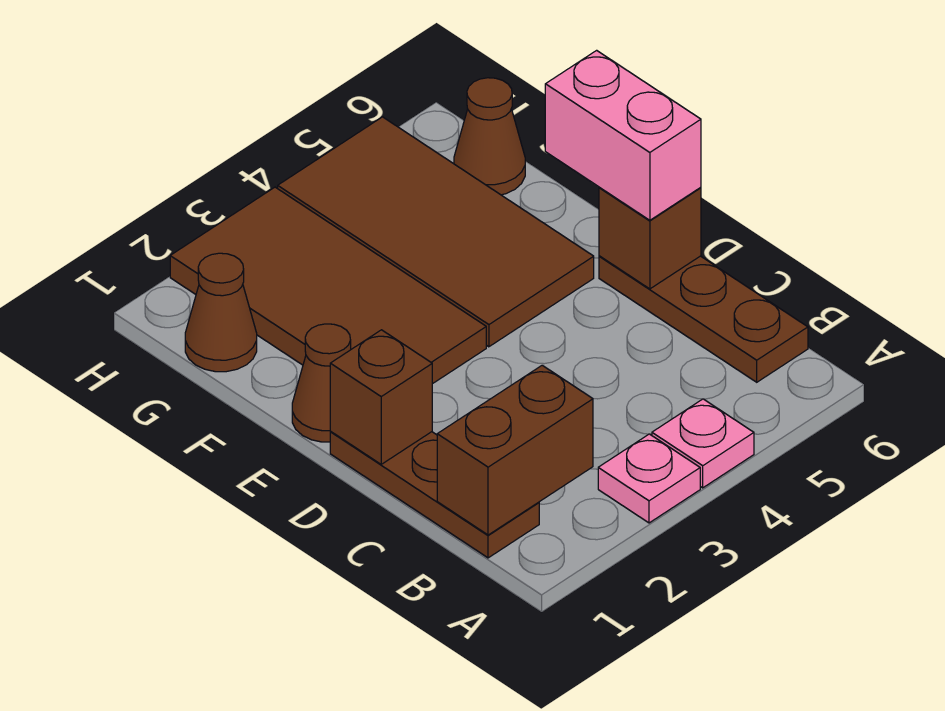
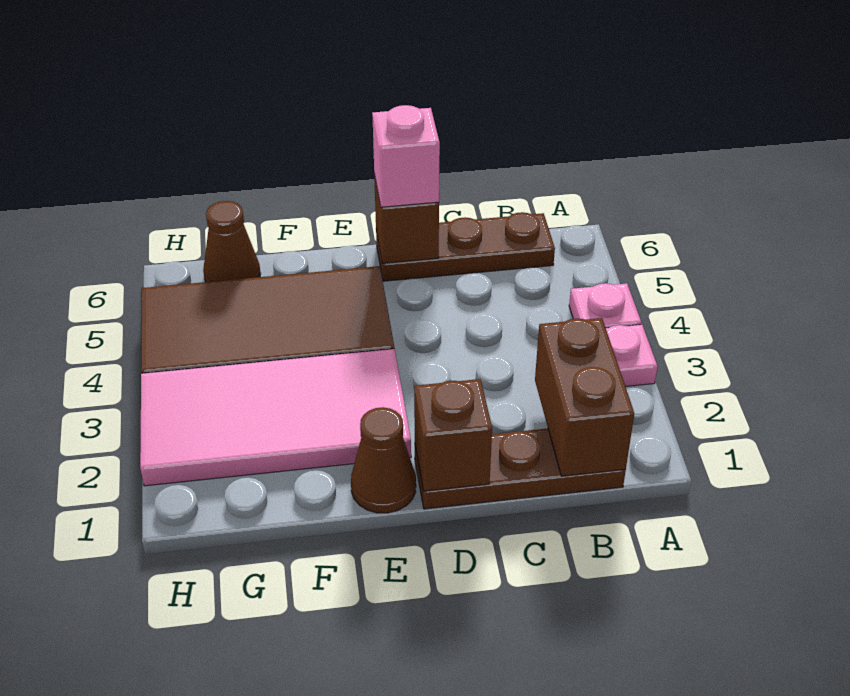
pink 1x2 brick [545,50,701,220] -> pink 1x1 brick [372,105,440,207]
brown 2x4 tile [170,187,486,384] -> pink 2x4 tile [140,349,411,486]
brown 1x1 cone [185,253,257,372] -> none

